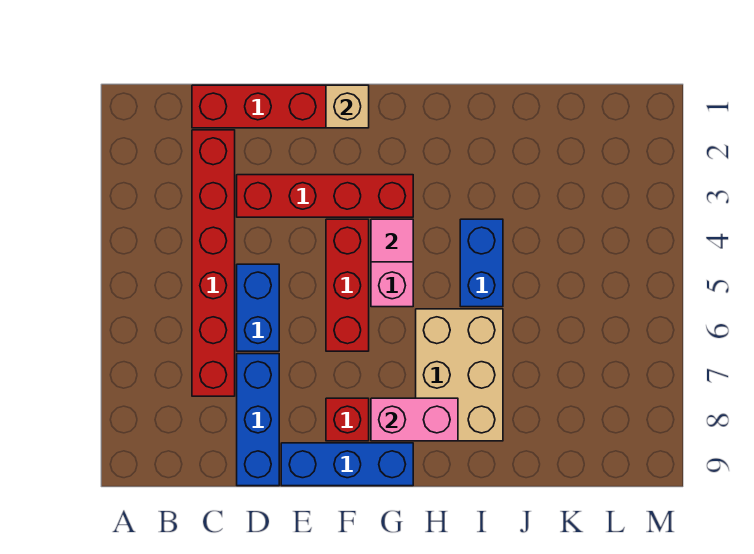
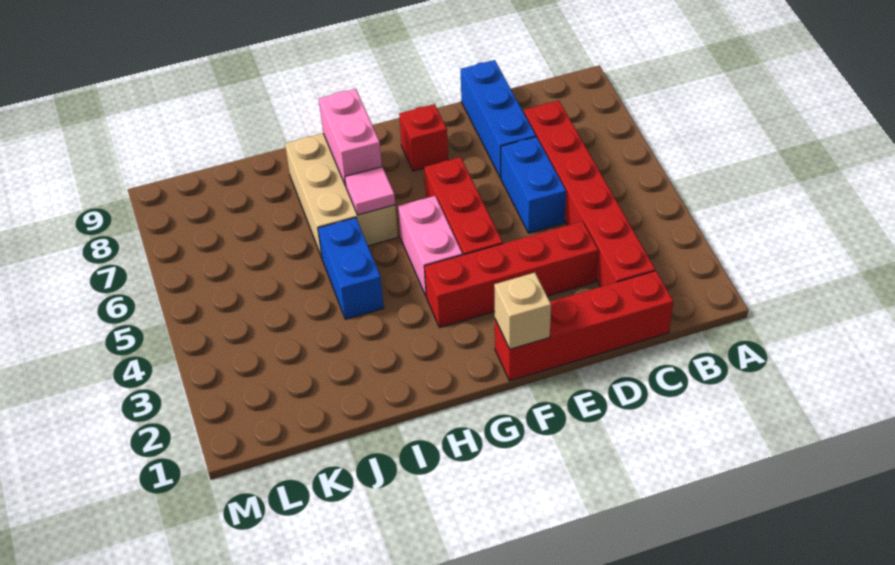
blue 1x3 brick [281,443,413,486] -> none
pink 1x1 tile [371,219,413,262] -> pink 1x1 tile moved to [345,167,395,215]
pink 1x2 brick [371,398,458,441] -> pink 1x2 brick turned to [319,89,382,186]

